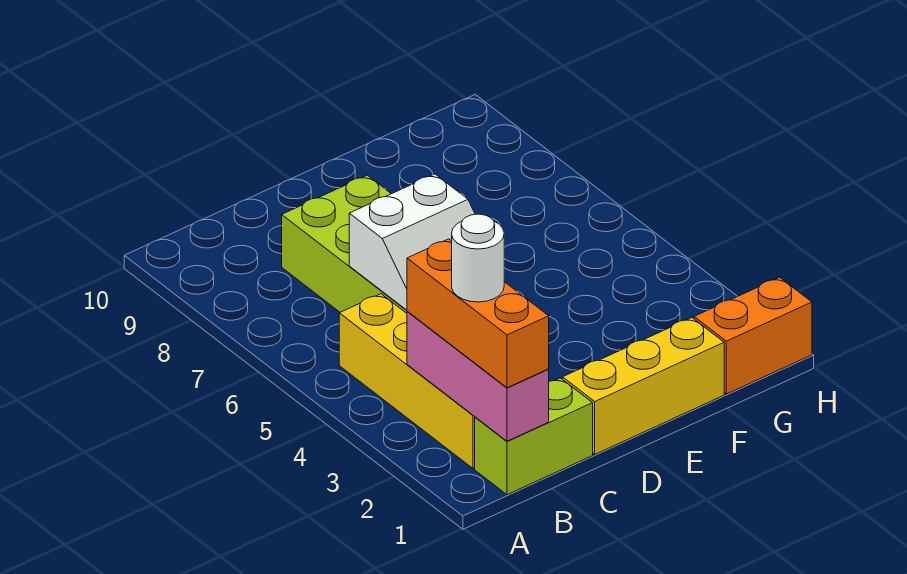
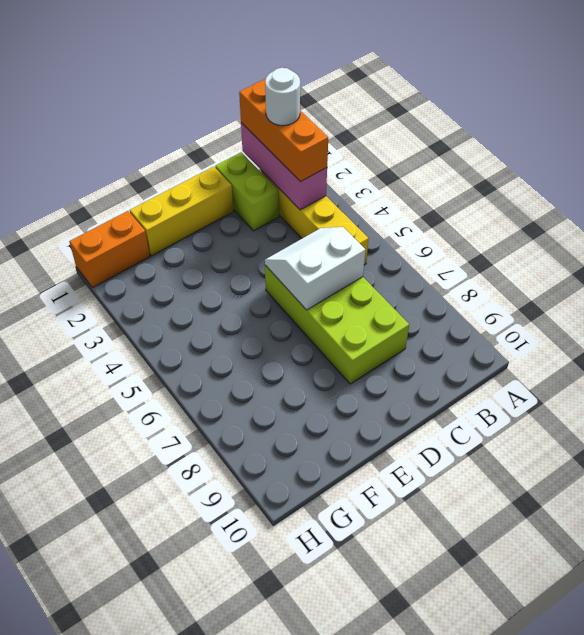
lime 1x2 brick [475,378,593,495] -> lime 1x2 brick turned to [215,152,279,231]

